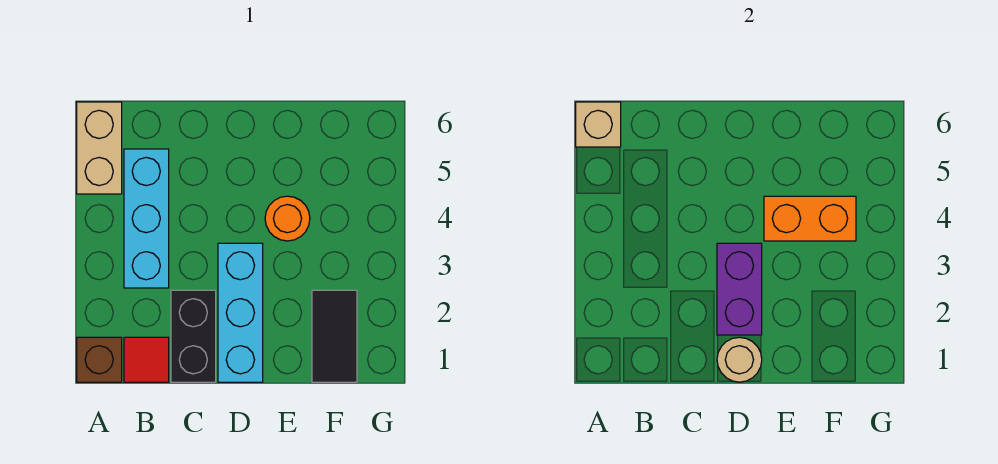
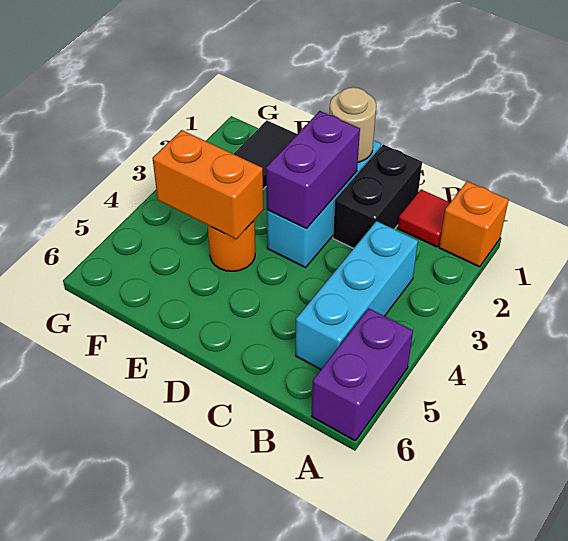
brown 1x1 brick [77,337,122,382] -> orange 1x1 brick [439,181,509,267]
tan 1x2 brick [77,102,122,194] -> purple 1x2 brick [311,308,413,441]
tan 1x1 brick [576,102,621,147] -> none

